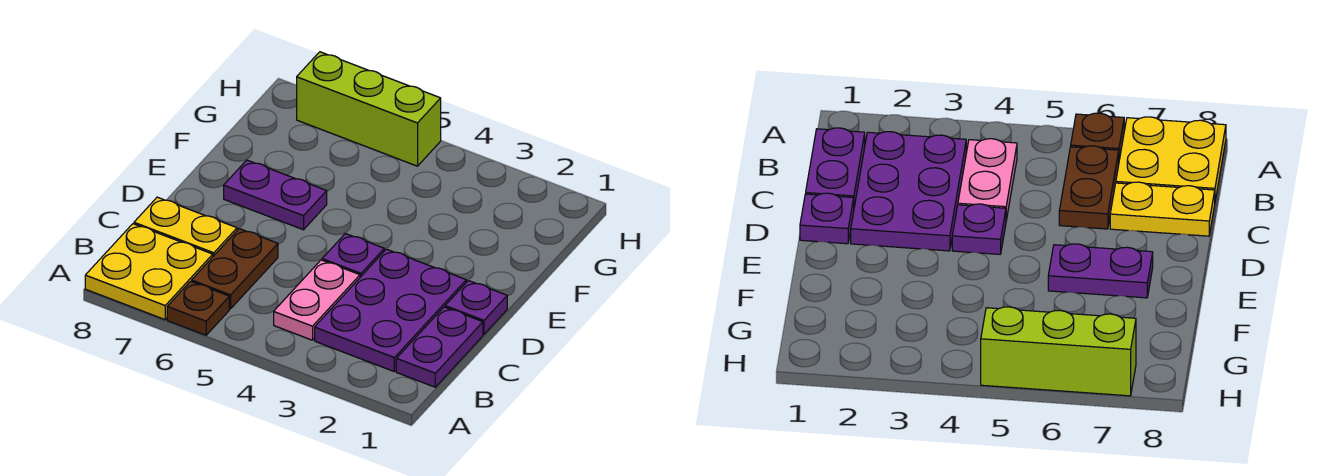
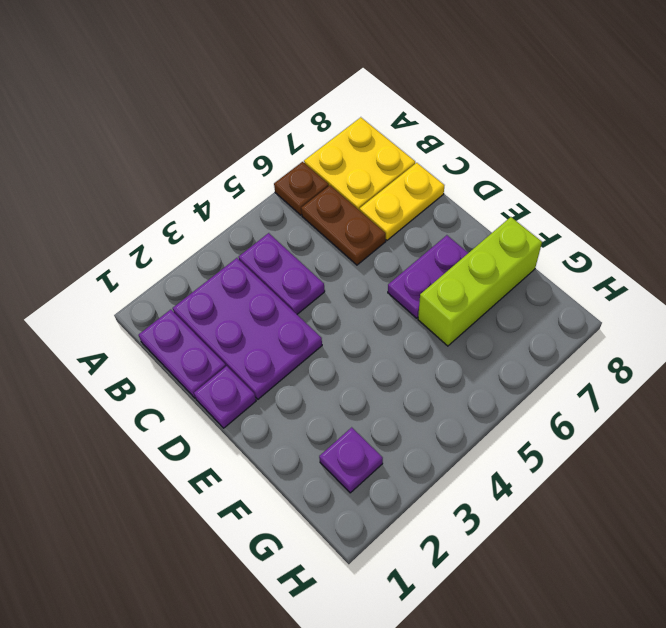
pink 1x2 plate [274,260,360,340] -> purple 1x2 plate [239,233,325,314]
purple 1x1 plate [322,234,384,277] -> purple 1x1 plate moved to [319,427,383,493]
lime 1x3 brick [297,52,441,166] -> lime 1x3 brick moved to [418,217,542,346]

